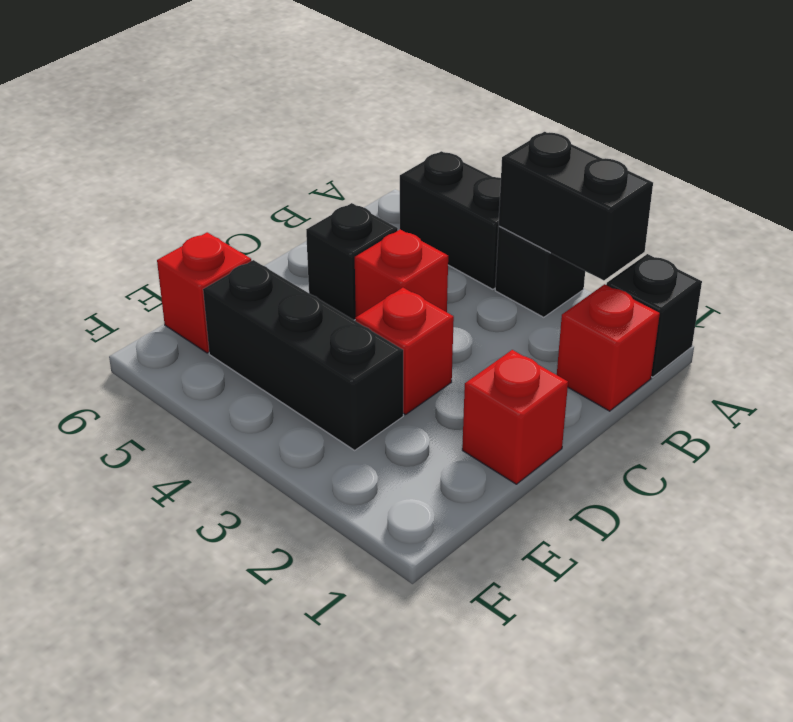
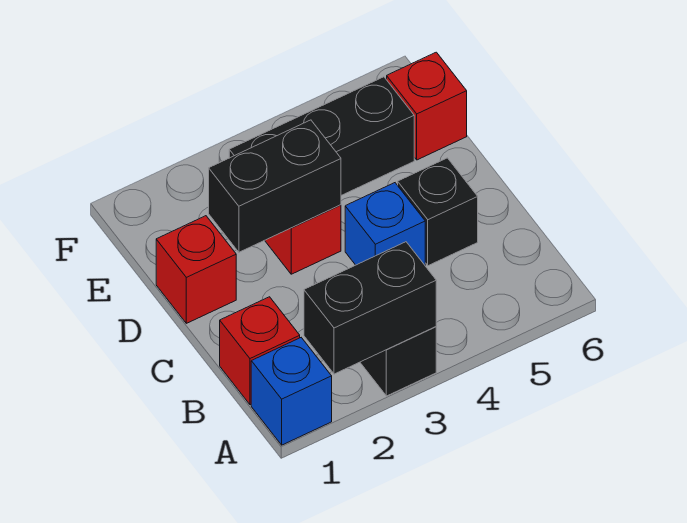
black 1x1 brick [606,254,702,377] -> blue 1x1 brick [251,338,332,445]
black 1x2 brick [400,151,501,289] -> black 1x2 brick moved to [209,120,341,252]
red 1x1 brick [355,229,448,317] -> blue 1x1 brick [345,183,425,265]

